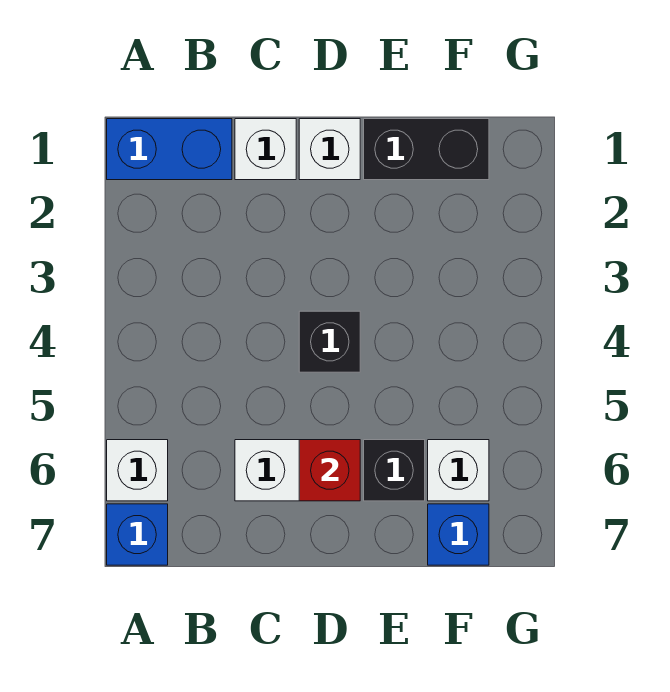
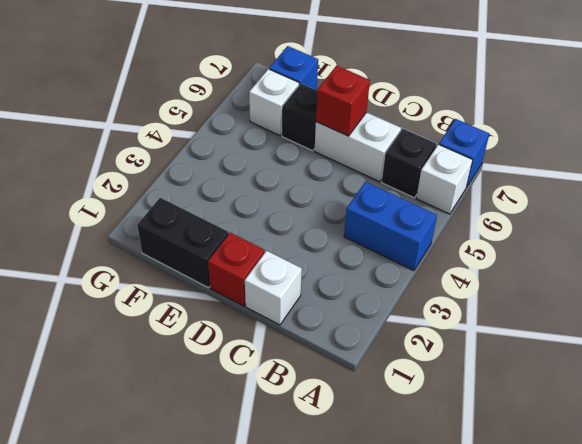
blue 1x2 brick [107,119,232,180] -> blue 1x2 brick moved to [344,182,437,271]
white 1x1 brick [299,119,360,180] -> red 1x1 brick [208,233,265,306]
black 1x1 brick [299,311,360,372] -> black 1x1 brick moved to [382,129,436,198]

